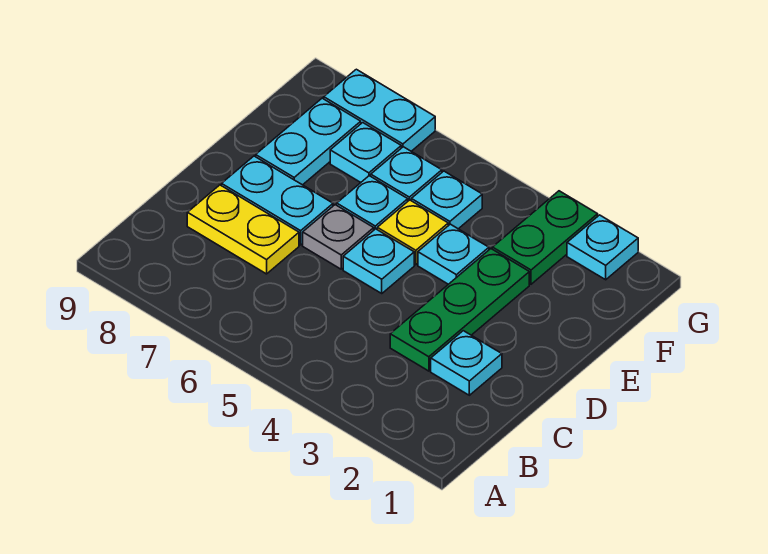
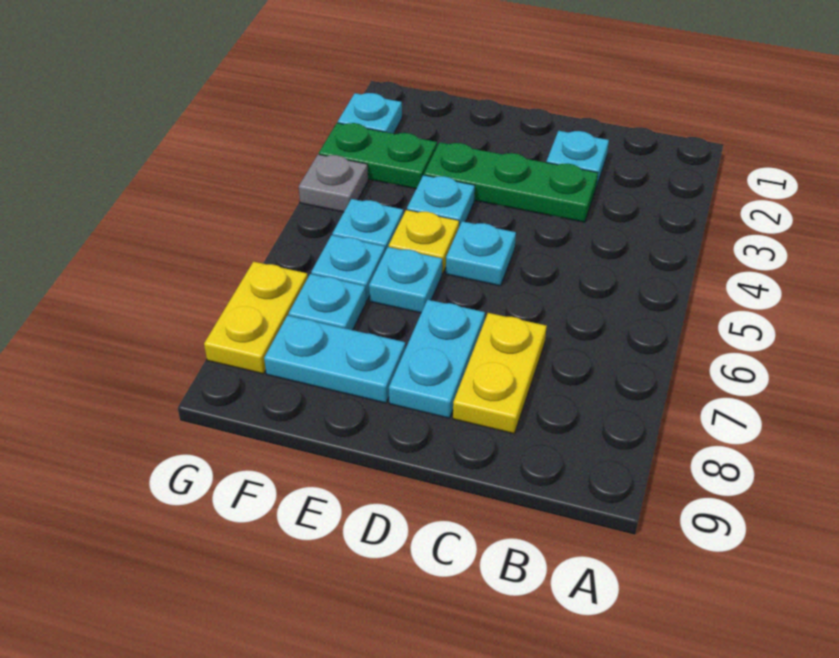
grey 1x1 plate [303,205,374,269] -> grey 1x1 plate moved to [299,154,368,212]
cyan 1x2 plate [324,69,435,151] -> yellow 1x2 plate [204,262,308,374]

